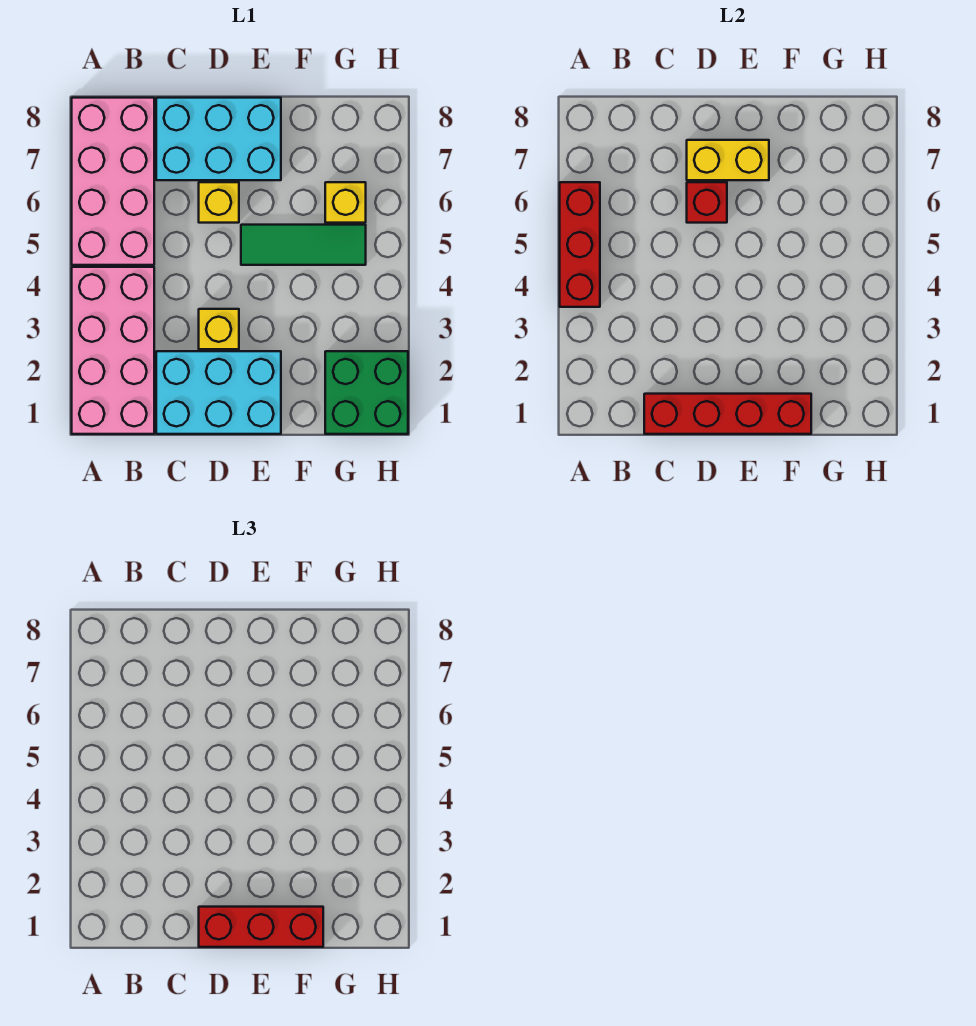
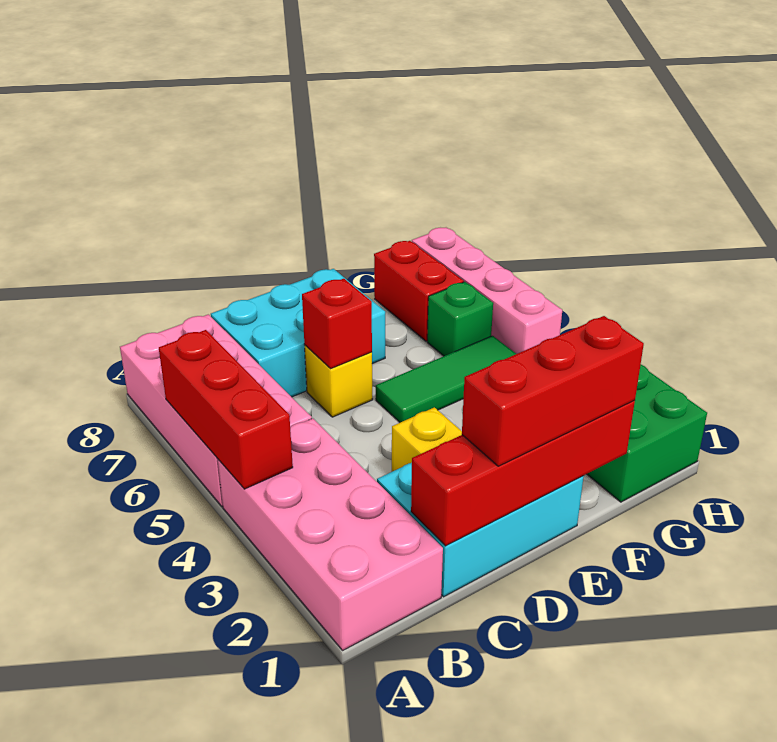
yellow 1x2 brick [687,140,769,180] -> none
yellow 1x1 brick [325,182,366,223] -> green 1x1 brick [427,282,493,356]
none -> red 1x2 brick [374,241,464,341]
none -> pink 1x4 brick [412,228,562,354]

